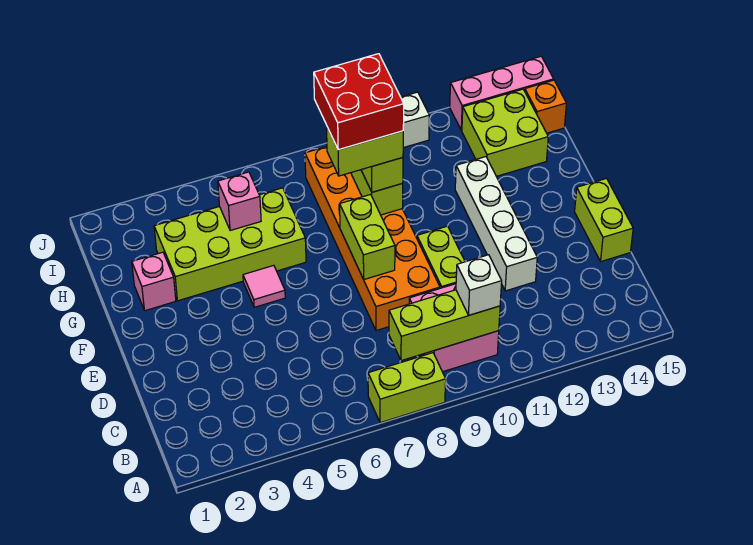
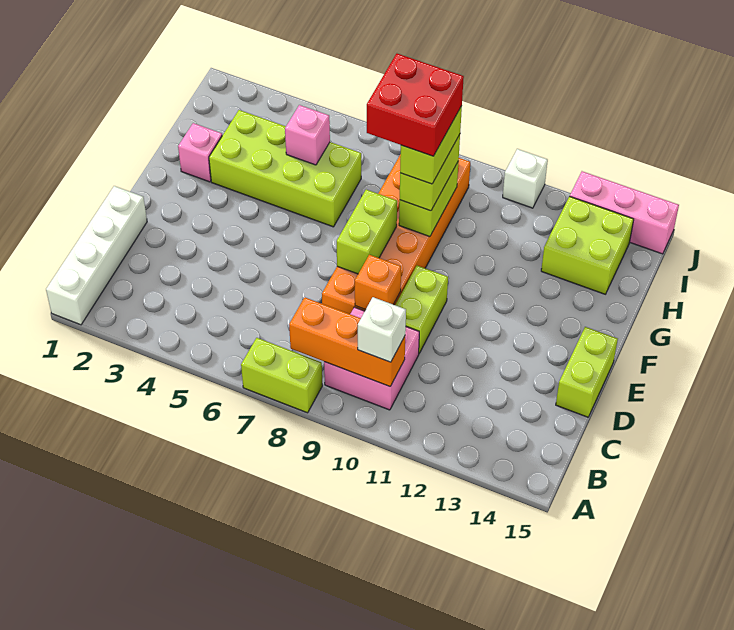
lime 1x3 brick [389,290,500,361] -> orange 1x3 brick [289,297,405,386]
white 1x4 brick [455,157,537,291] -> white 1x4 brick moved to [46,186,147,325]
pink 1x1 tile [243,265,285,307] -> none
lime 1x2 brick [327,127,403,176] -> lime 1x2 brick turned to [400,106,462,184]
orange 1x1 brick [525,80,566,133] -> orange 1x1 brick moved to [355,255,401,310]

